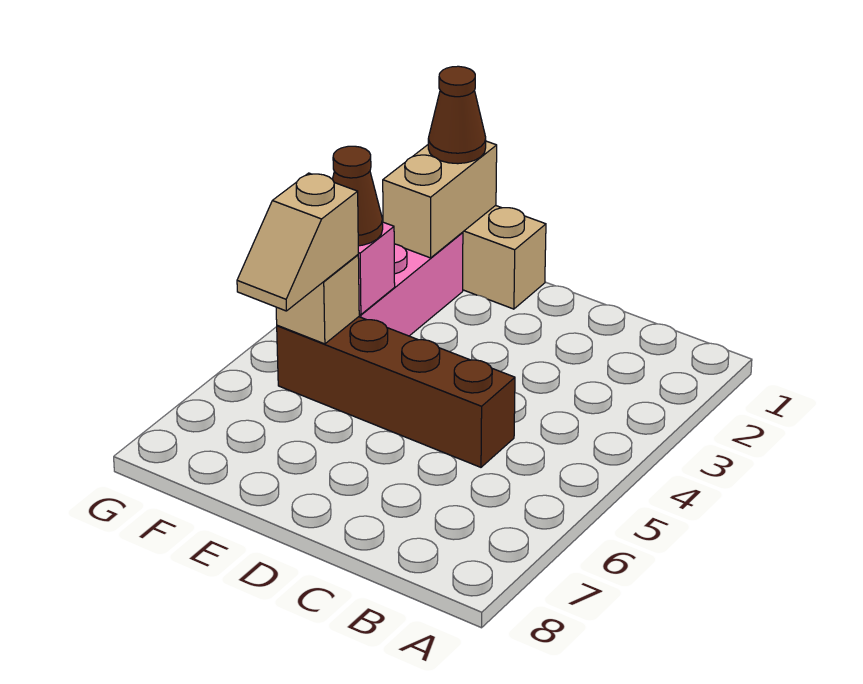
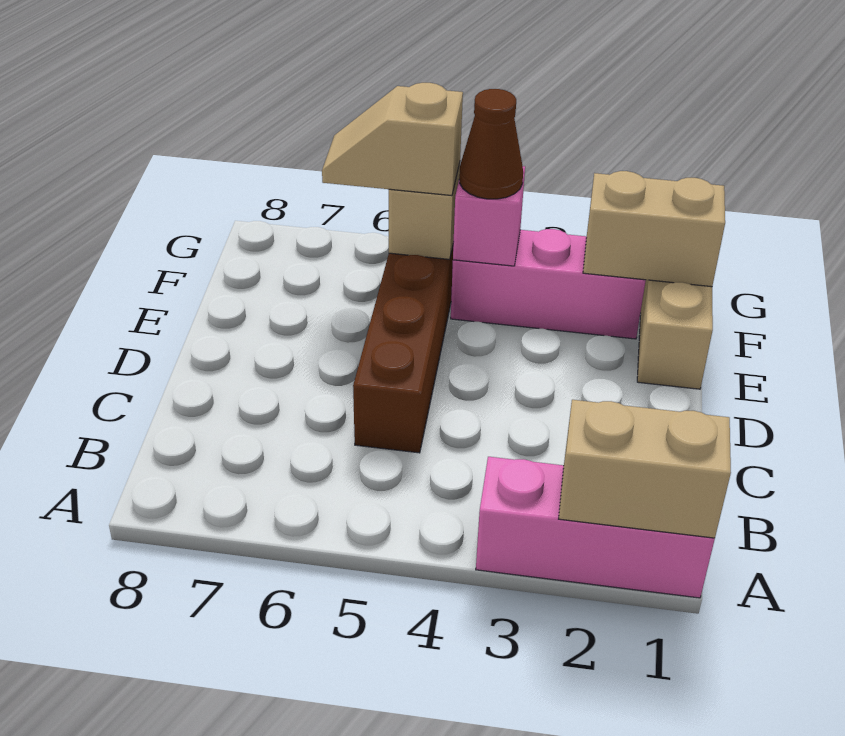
none -> pink 1x3 brick [476,457,715,598]
none -> tan 1x2 brick [559,400,731,538]
brown 1x1 cone [428,66,486,164] -> none

